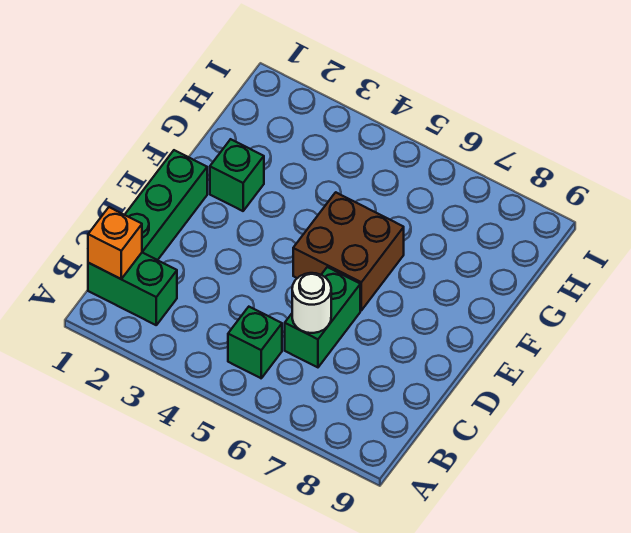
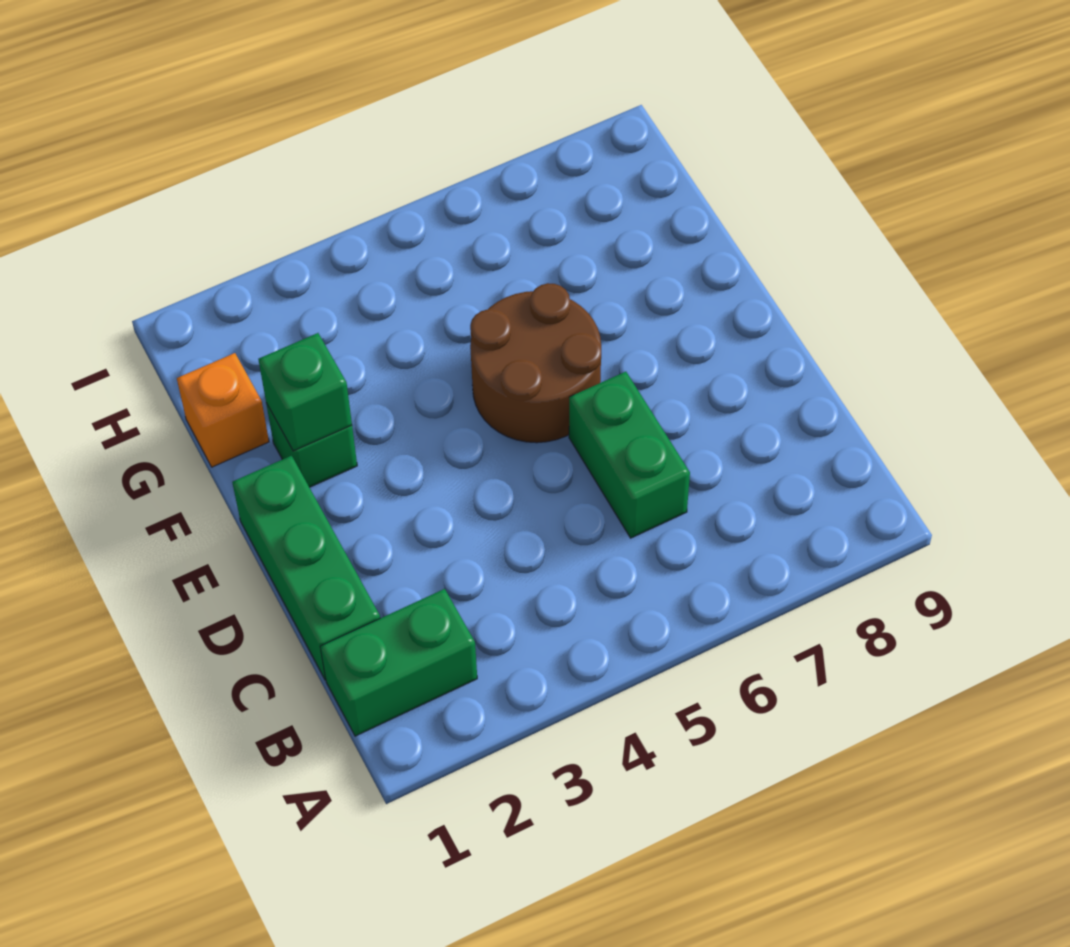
orange 1x1 brick [88,207,142,279] -> orange 1x1 brick moved to [177,353,269,467]
green 1x1 brick [228,307,282,378] -> green 1x1 brick moved to [258,333,352,451]
white 1x1 round brick [292,273,331,333] -> none
brown 2x2 brick [293,192,404,310] -> brown 2x2 round brick [470,283,601,443]

